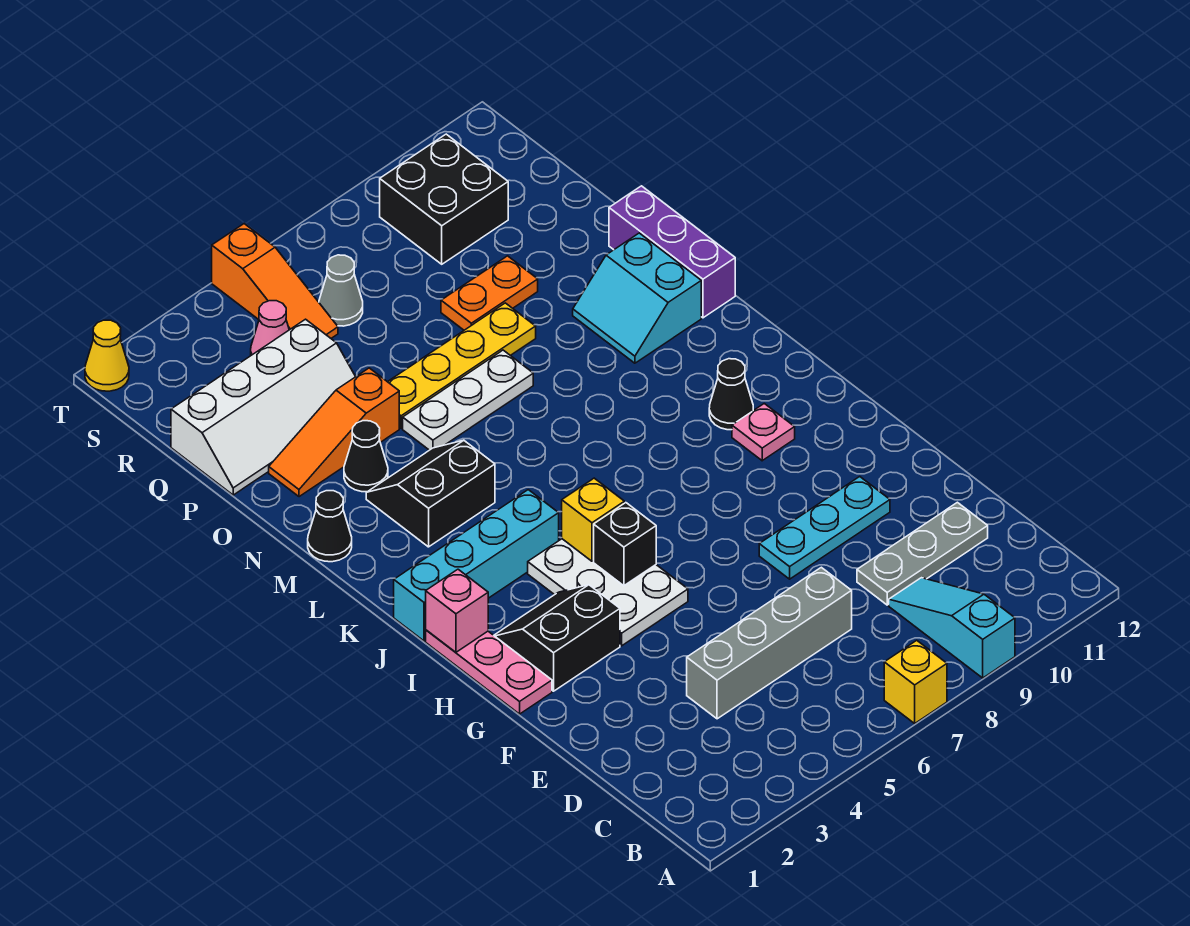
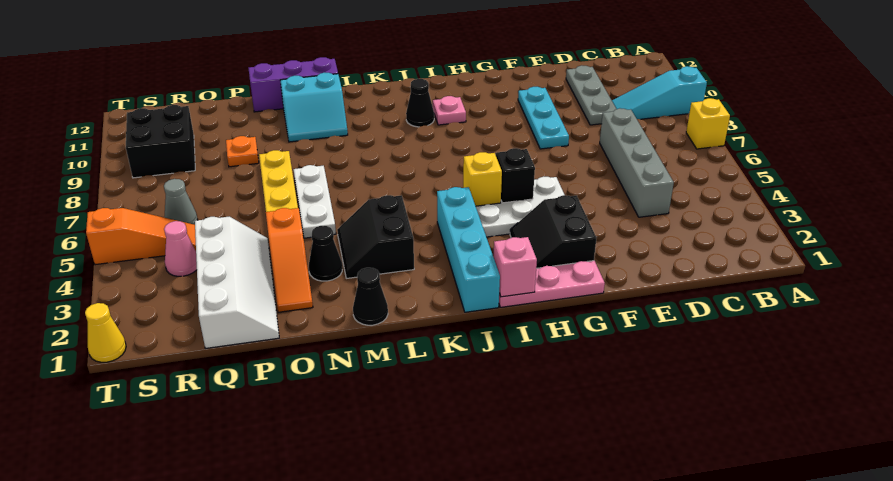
orange 1x2 plate [441,256,538,330] -> orange 1x1 plate [226,136,259,167]

